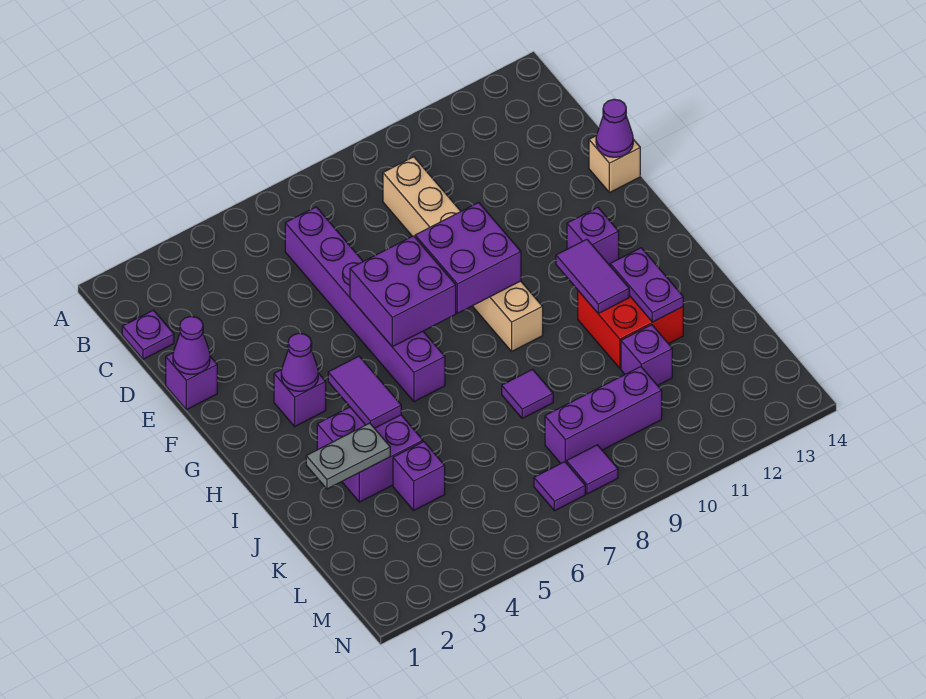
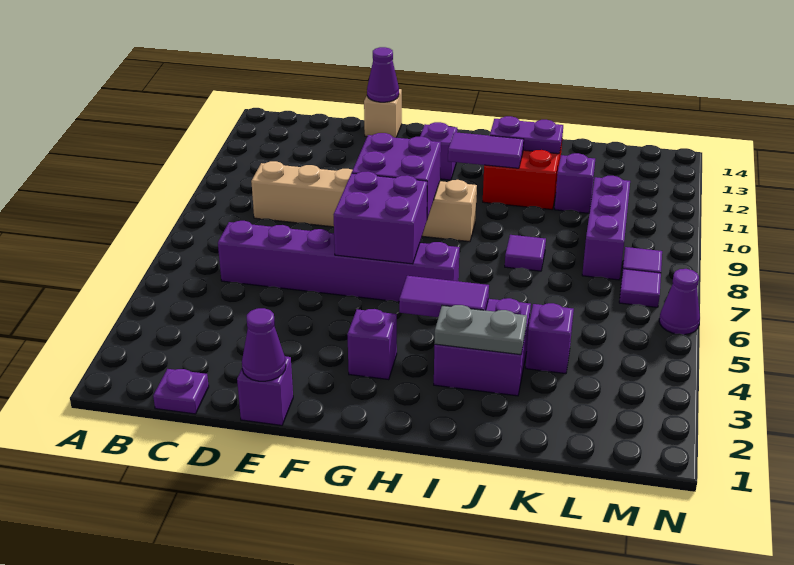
purple 1x1 cone [281,333,318,391] -> purple 1x1 cone moved to [659,269,700,335]
grey 1x2 plate [306,423,390,489] -> grey 1x2 plate turned to [434,305,527,355]

